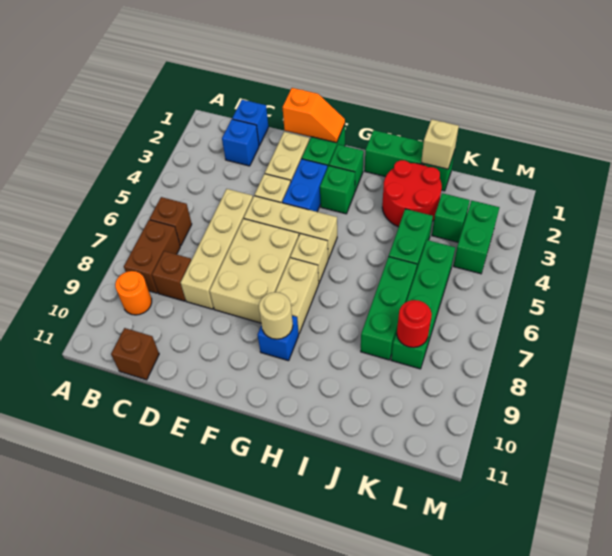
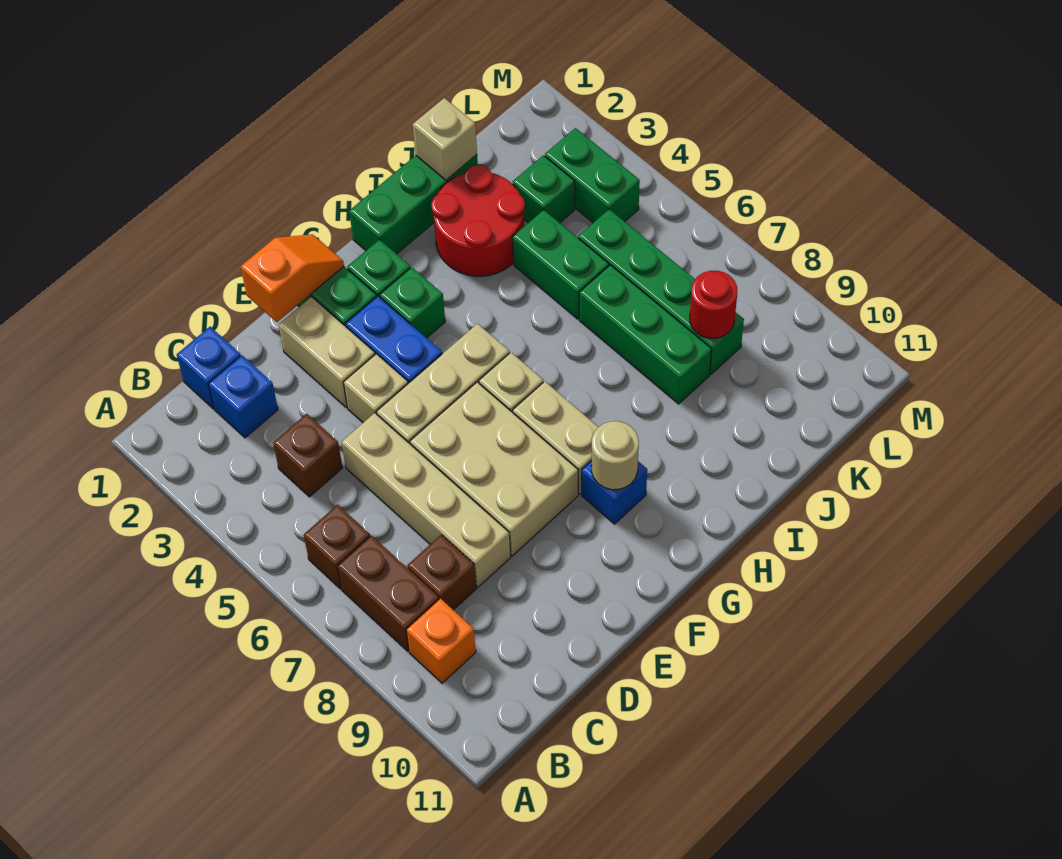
orange 1x1 round brick [115,271,152,315] -> orange 1x1 brick [406,598,476,683]
brown 1x1 brick [111,328,159,380] -> brown 1x1 brick moved to [273,414,342,497]

